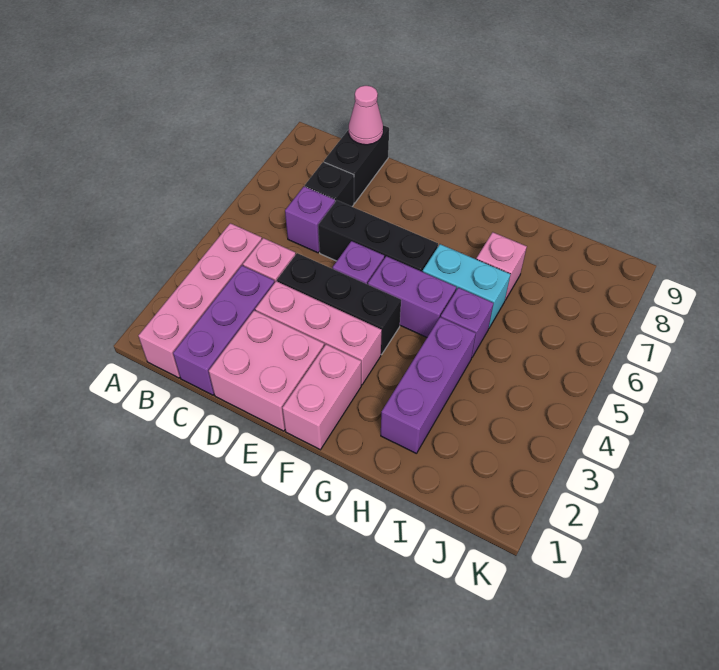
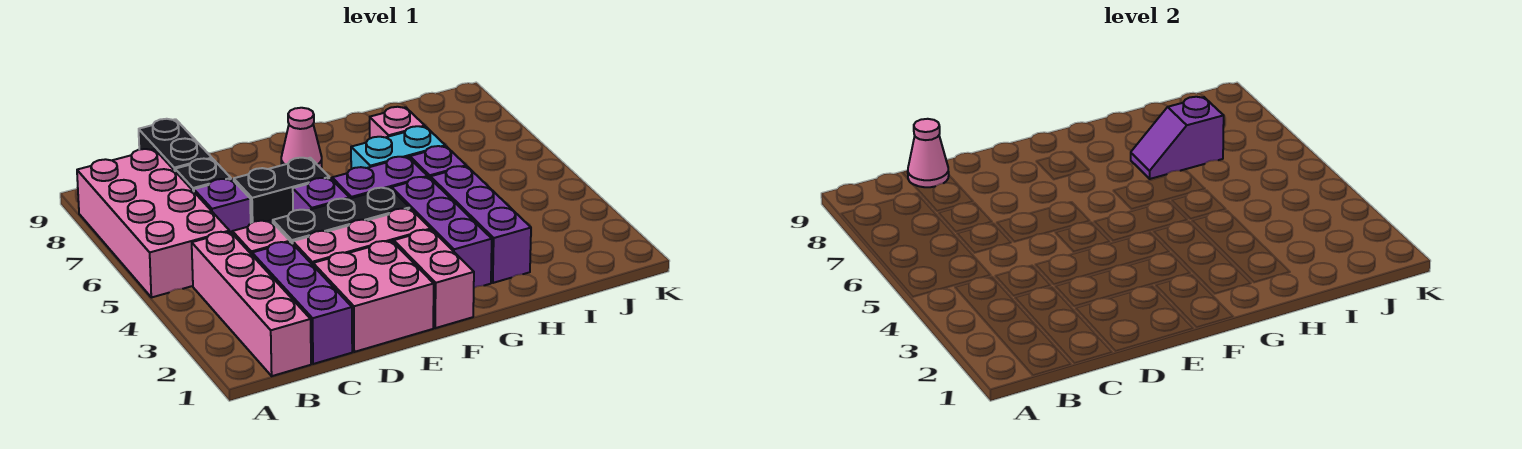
none -> pink 2x4 brick [77,149,229,297]
black 1x3 brick [318,201,438,272] -> black 1x2 brick [234,158,329,223]
none -> pink 1x1 cone [281,108,322,168]
none -> purple 1x3 brick [392,177,492,288]
none -> purple 1x2 slope [1131,97,1224,179]

